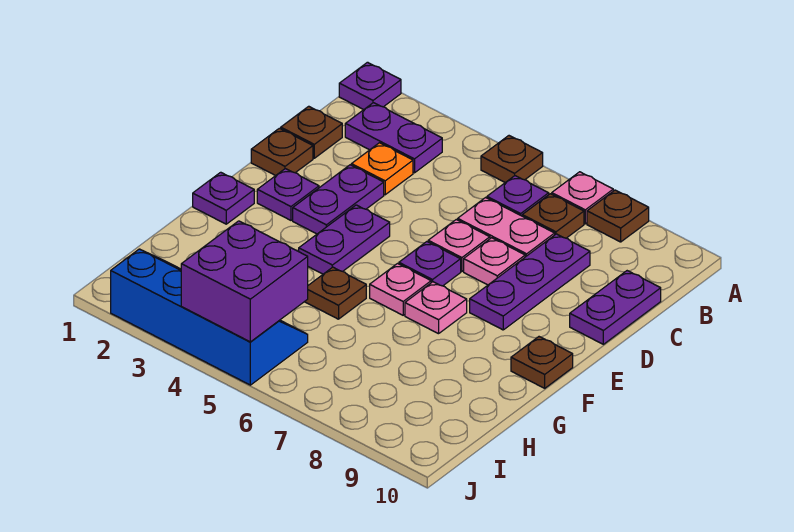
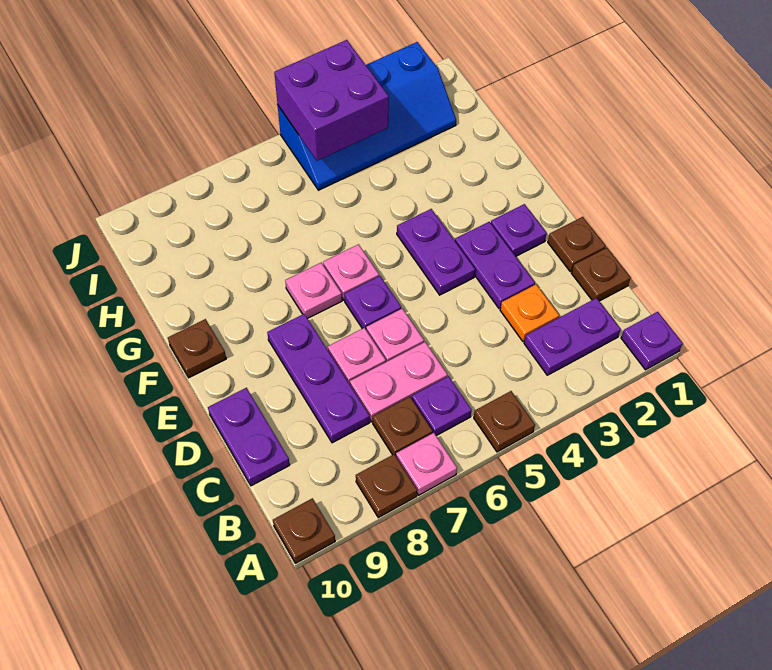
purple 1x1 plate [193,172,254,224] -> none
brown 1x1 plate [305,267,366,319] -> brown 1x1 plate moved to [273,498,335,563]

